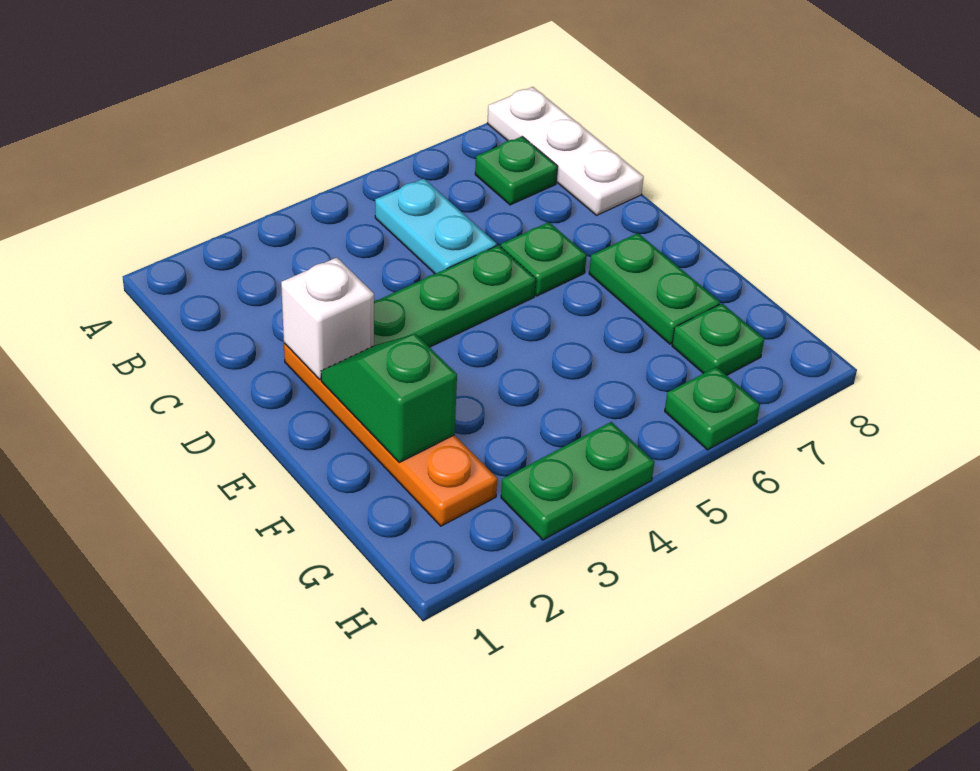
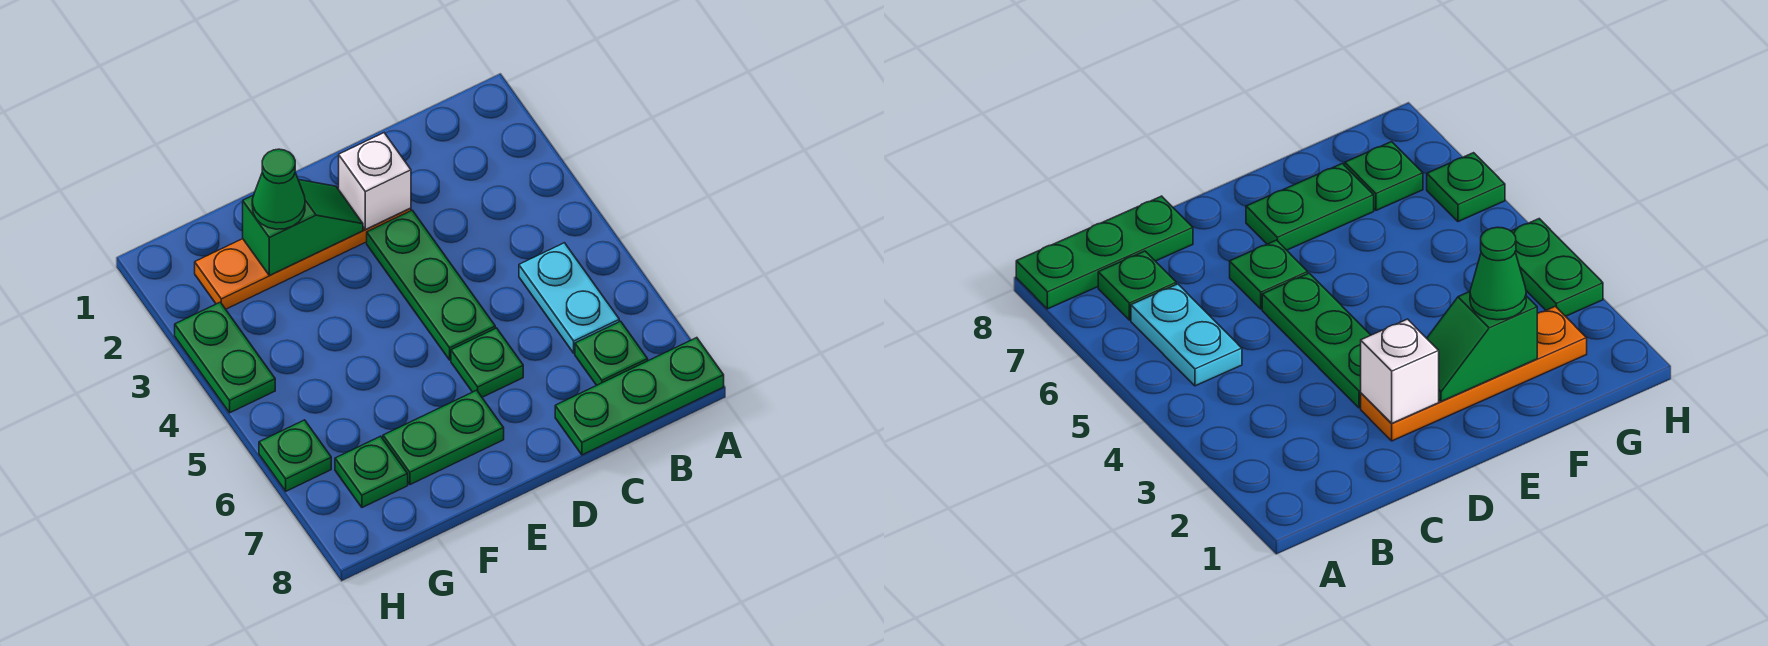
white 1x3 plate [487,87,644,215] -> green 1x3 plate [555,338,724,455]
cyan 1x2 plate [375,179,497,274] -> cyan 1x2 plate turned to [519,243,619,353]
none -> green 1x1 cone [252,149,305,229]

